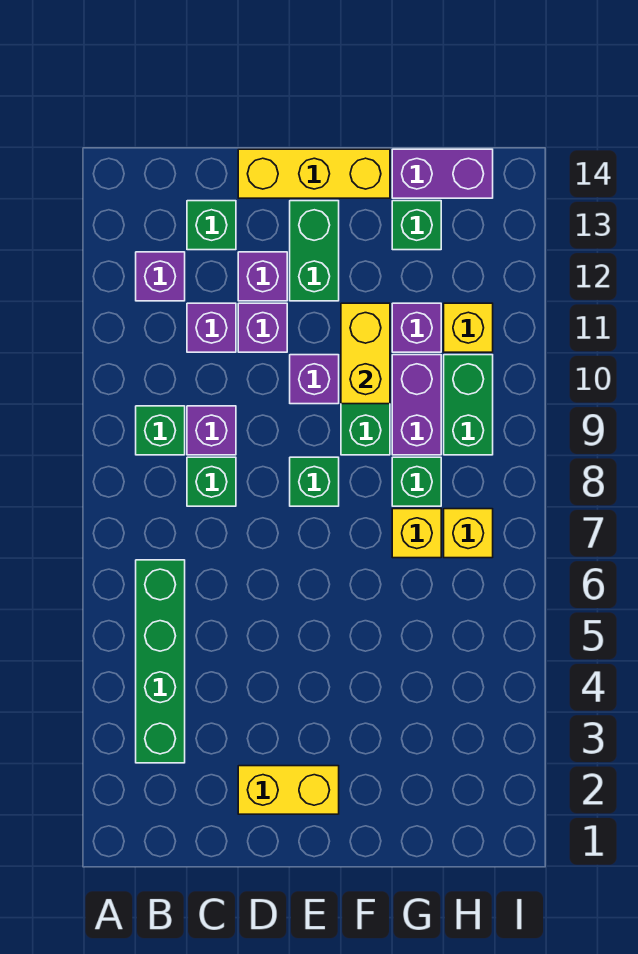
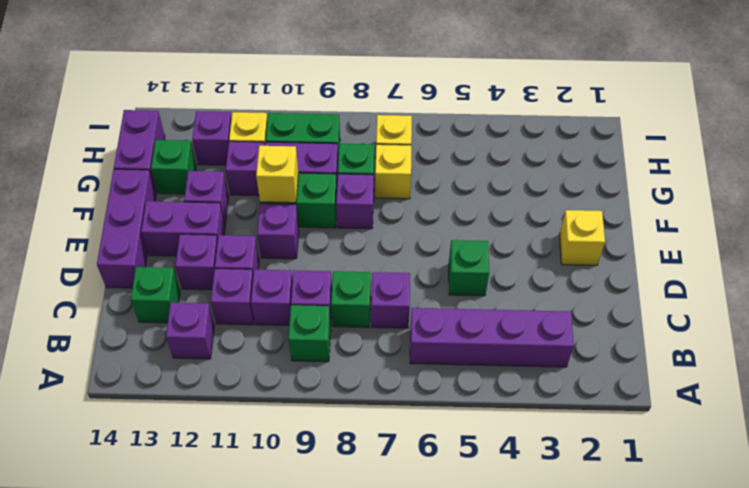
green 1x4 brick [136,560,185,763] -> purple 1x4 brick [410,308,574,367]
none -> purple 1x1 brick [371,272,410,328]
none -> purple 1x1 brick [251,270,293,325]
yellow 1x2 brick [238,766,339,814] -> yellow 1x1 brick [559,210,605,265]
yellow 1x3 brick [238,149,390,198] -> purple 1x3 brick [97,169,156,288]
green 1x1 brick [290,457,339,506] -> green 1x1 brick moved to [449,240,489,296]
green 1x2 brick [290,201,339,301] -> purple 1x2 brick [141,201,225,256]
none -> purple 1x1 brick [336,174,374,229]
yellow 1x2 brick [341,303,390,404] -> yellow 1x1 brick [256,145,299,203]
none -> purple 1x1 brick [184,171,228,224]
none -> purple 1x1 brick [192,111,232,165]

